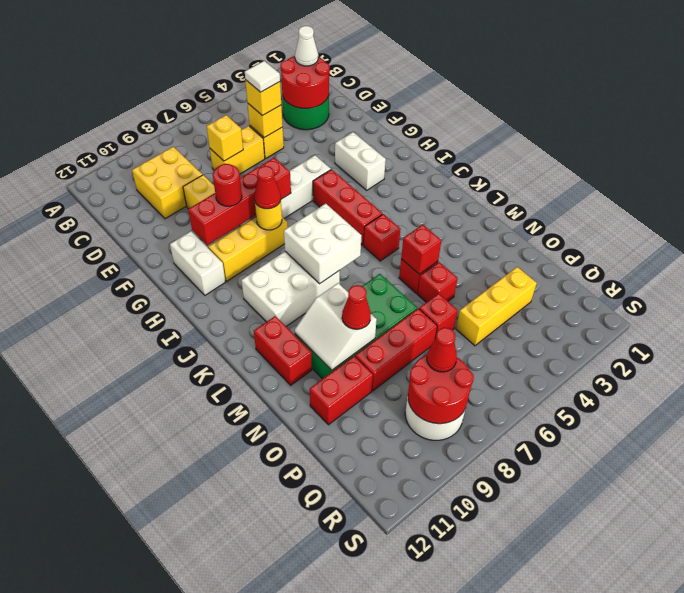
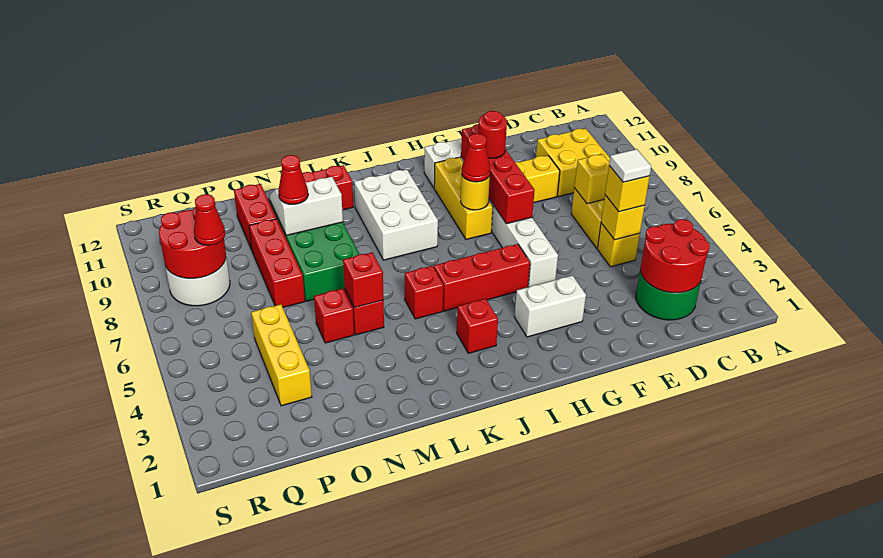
white 1x1 cone [295,26,318,66] -> none
white 2x2 brick [284,204,361,284] -> none
red 1x1 brick [419,293,458,339] -> red 1x1 brick moved to [457,299,498,353]

